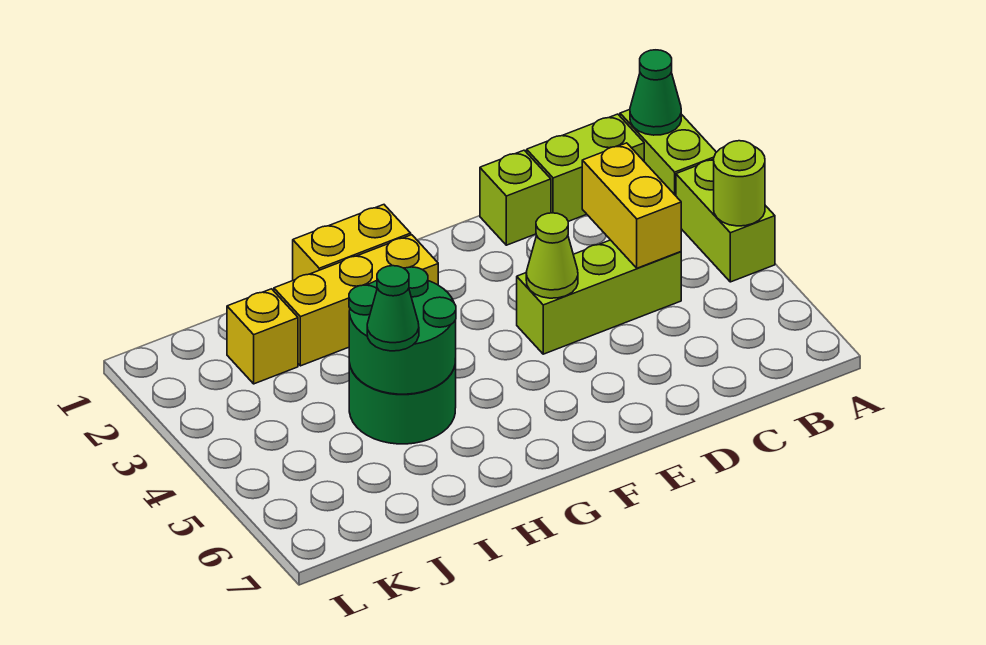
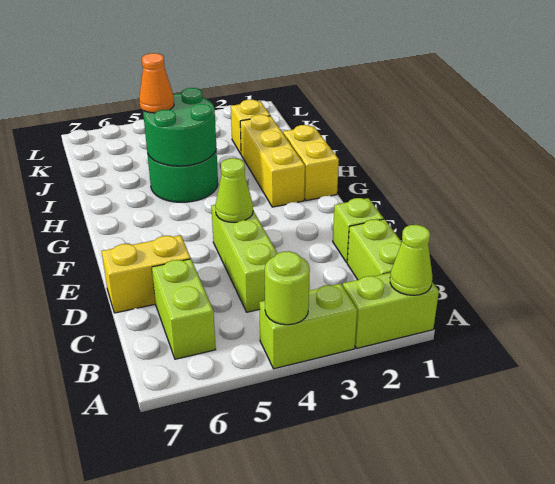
green 1x1 cone [630,50,681,135] -> lime 1x1 cone [390,225,432,295]
none -> lime 1x2 brick [152,259,216,359]
yellow 1x2 brick [582,143,681,268] -> yellow 1x2 brick moved to [102,235,191,313]
green 1x1 cone [367,266,419,351] -> orange 1x1 cone [139,53,174,113]

